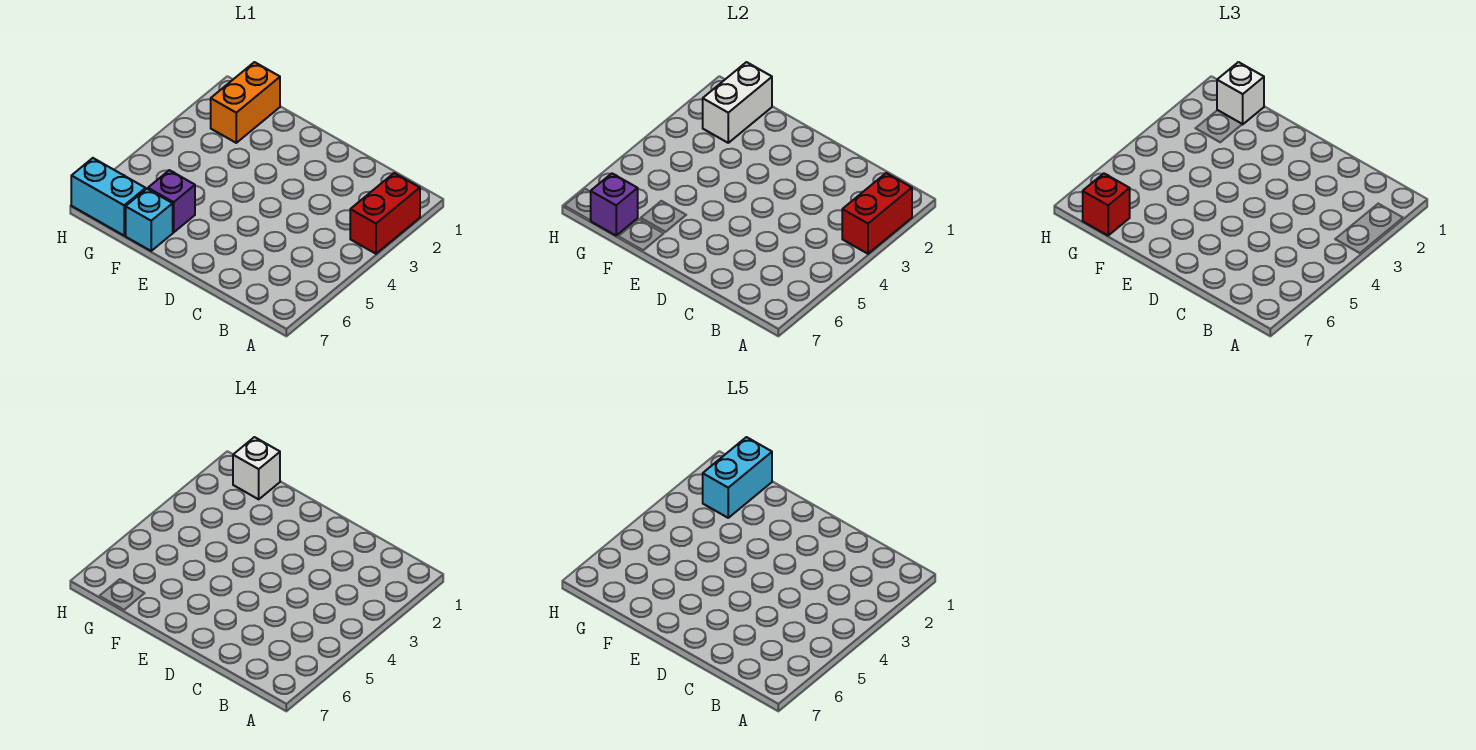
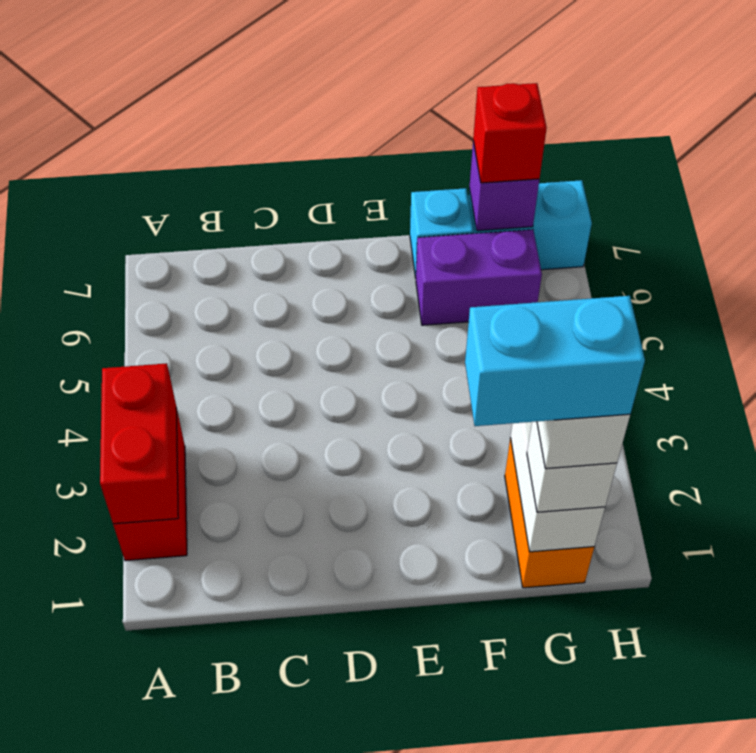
purple 1x1 brick [148,170,195,232] -> purple 1x2 brick [416,229,542,325]
cyan 1x2 brick [703,437,772,518] -> cyan 1x2 brick turned to [465,296,645,426]

